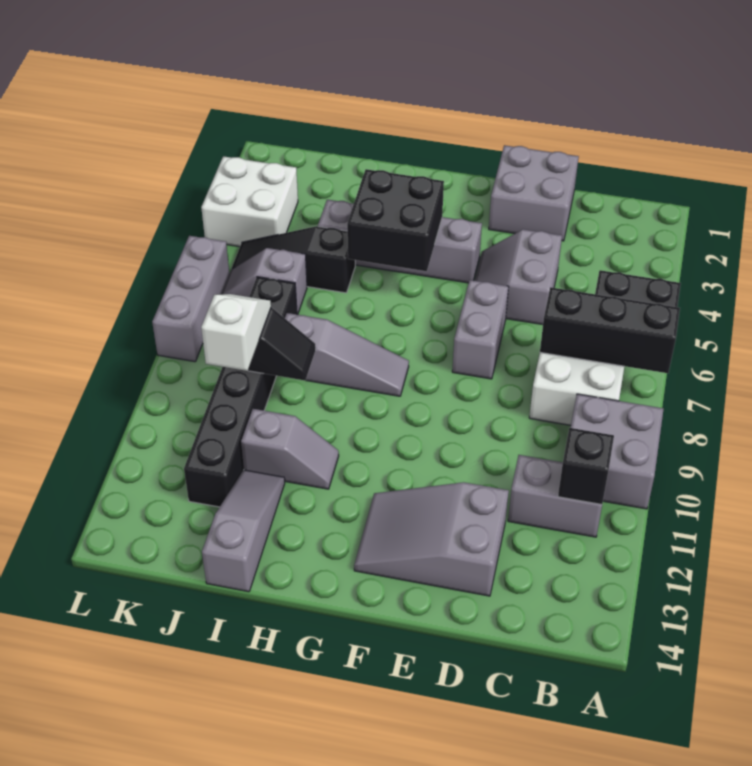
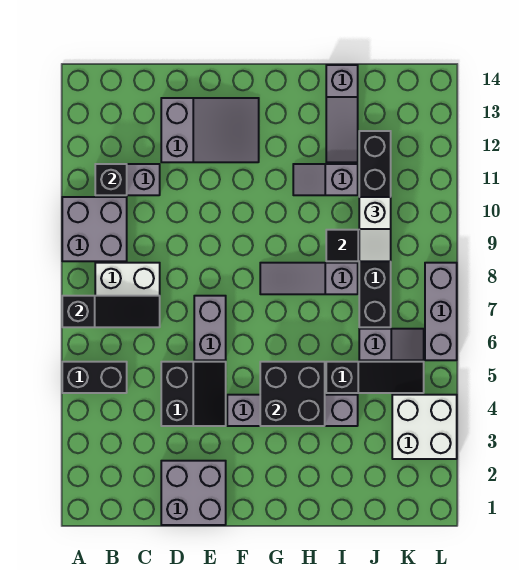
black 1x3 brick [540,287,680,373] -> black 1x3 slope [62,296,160,327]
grey 2x2 slope [475,229,562,325] -> black 2x2 slope [161,362,226,426]

